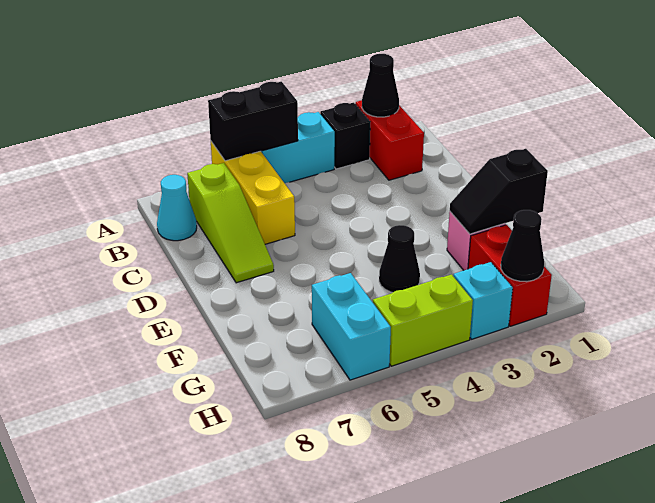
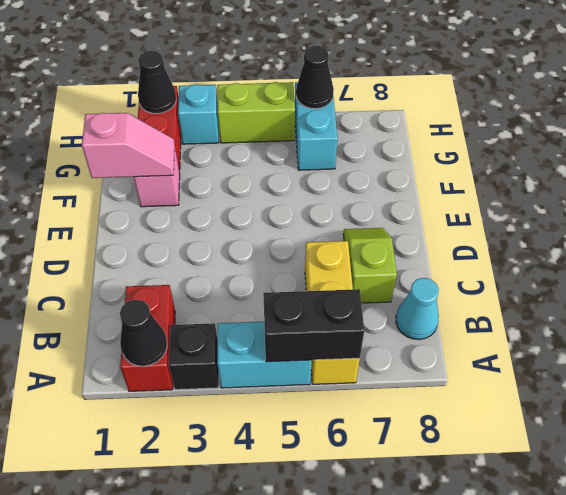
lime 1x3 slope [187,163,274,283] -> lime 1x2 slope [343,228,397,303]
black 1x2 slope [450,149,548,234] -> pink 1x2 slope [82,113,175,178]
black 1x1 cone [379,225,420,292] -> black 1x1 cone moved to [296,46,334,109]

